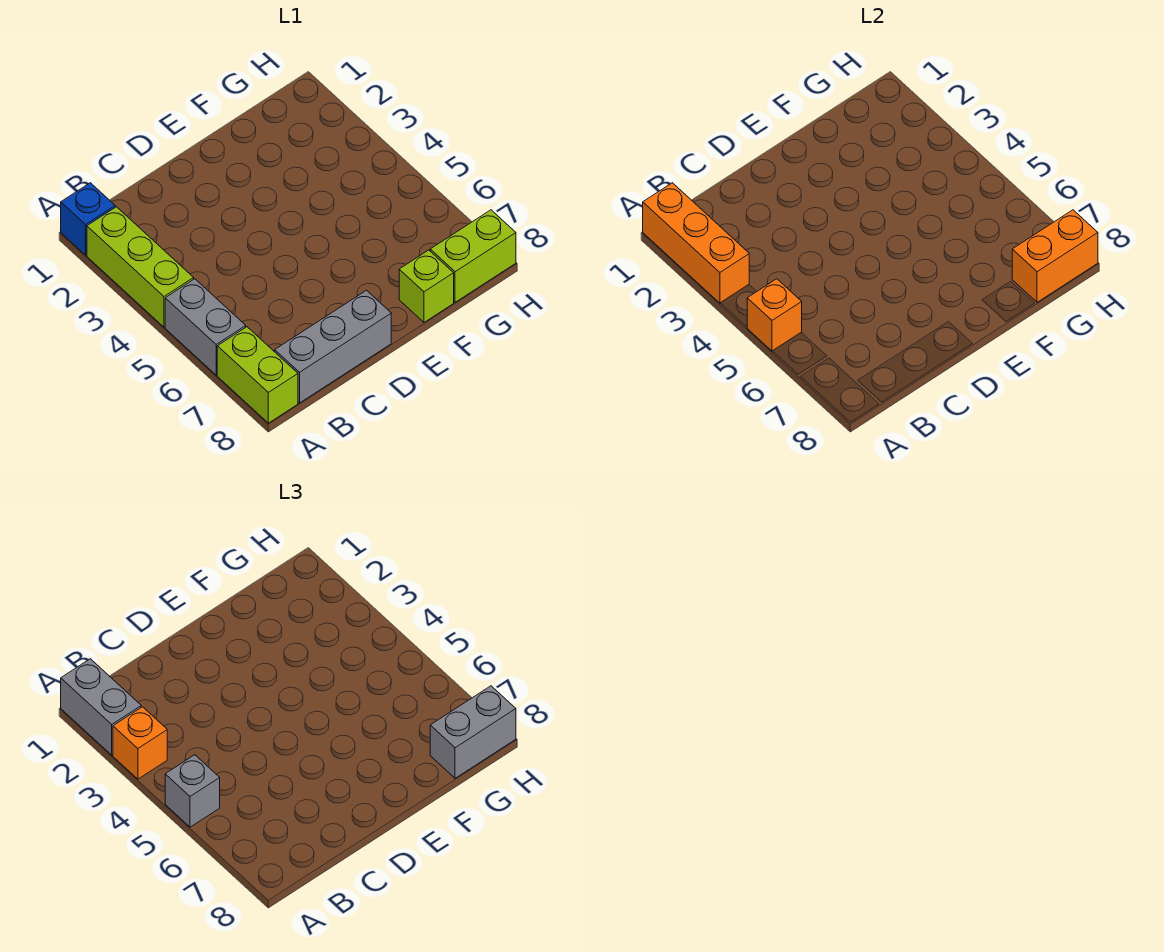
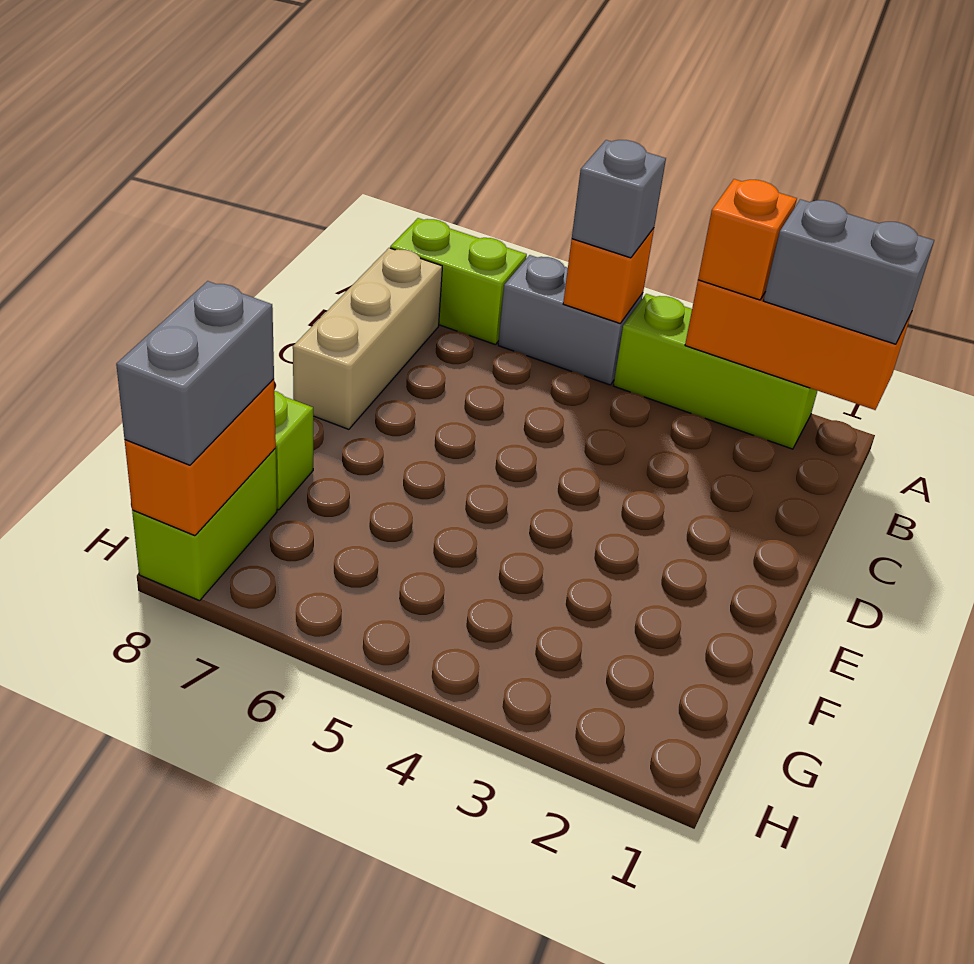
blue 1x1 brick [61,183,115,255] -> none
grey 1x3 brick [275,290,391,403] -> tan 1x3 brick [293,248,442,429]

